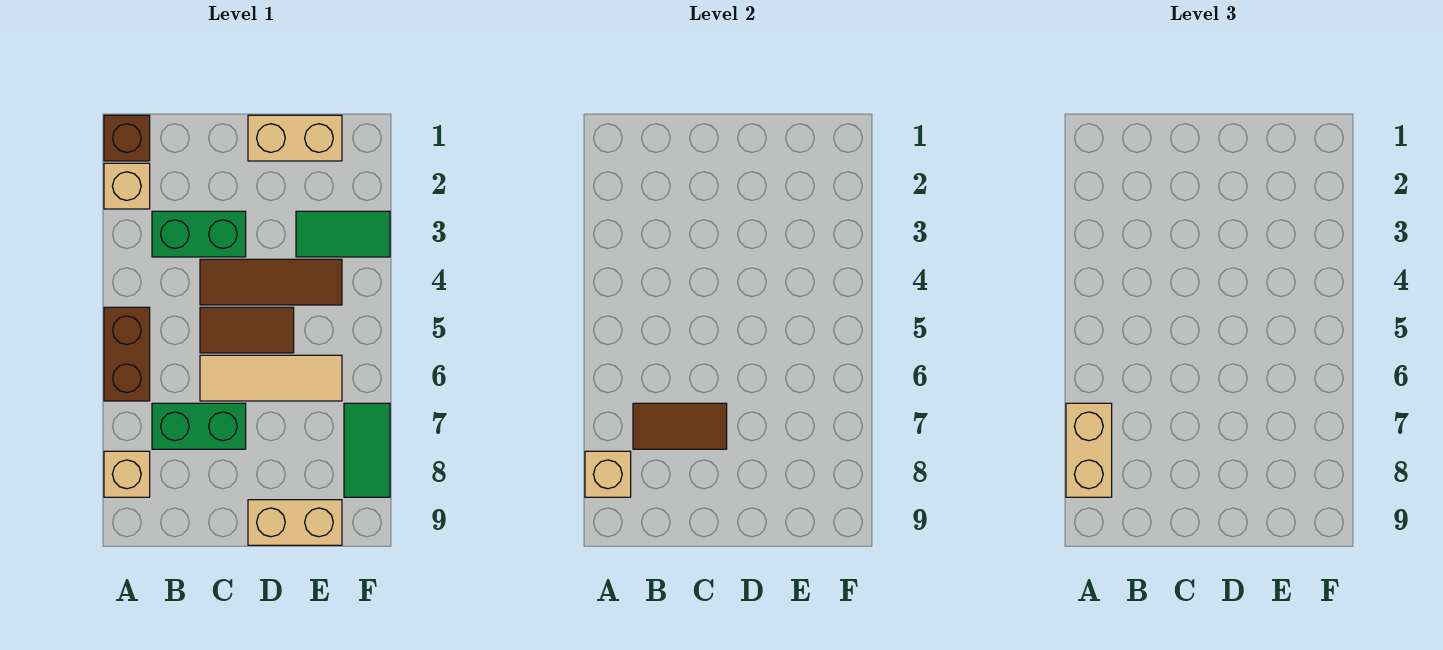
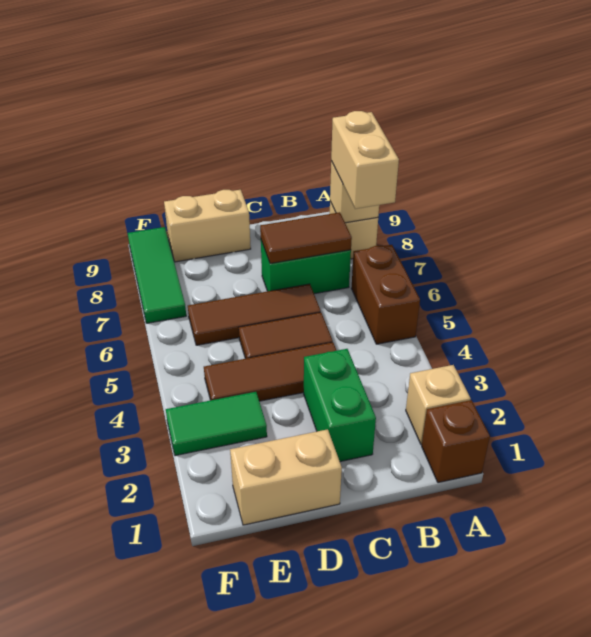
green 1x2 brick [152,211,246,257] -> green 1x2 brick turned to [304,349,376,461]
tan 1x3 tile [200,355,342,401] -> brown 1x3 tile [188,284,321,345]
green 1x2 tile [344,403,390,497] -> green 1x3 tile [128,227,186,323]

